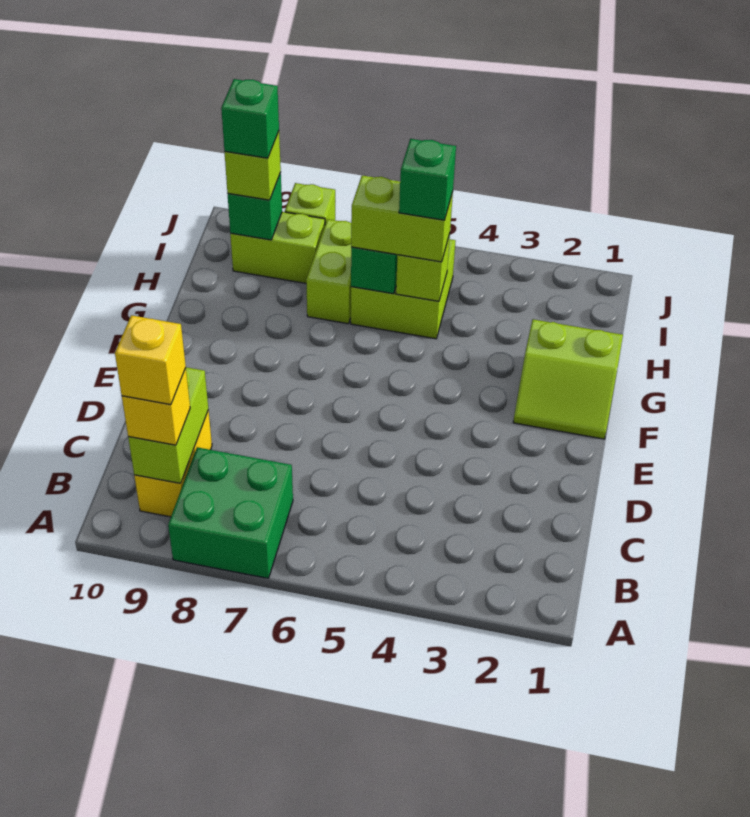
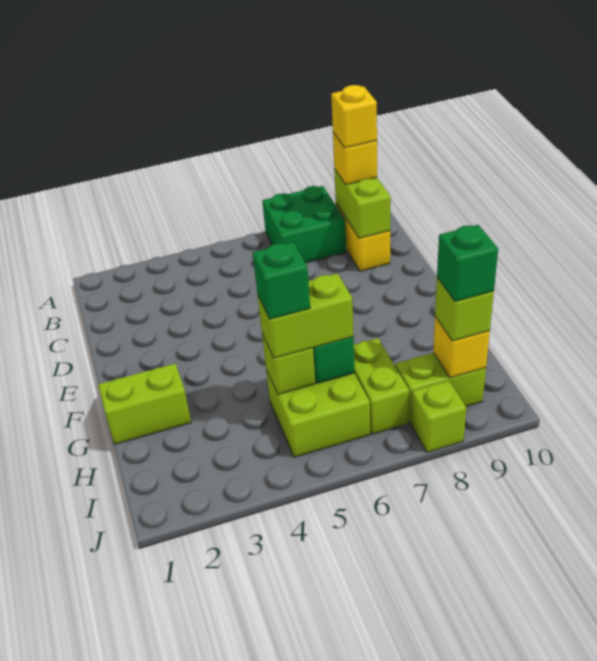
green 1x1 brick [228,173,282,240] -> yellow 1x1 brick [433,317,490,378]

